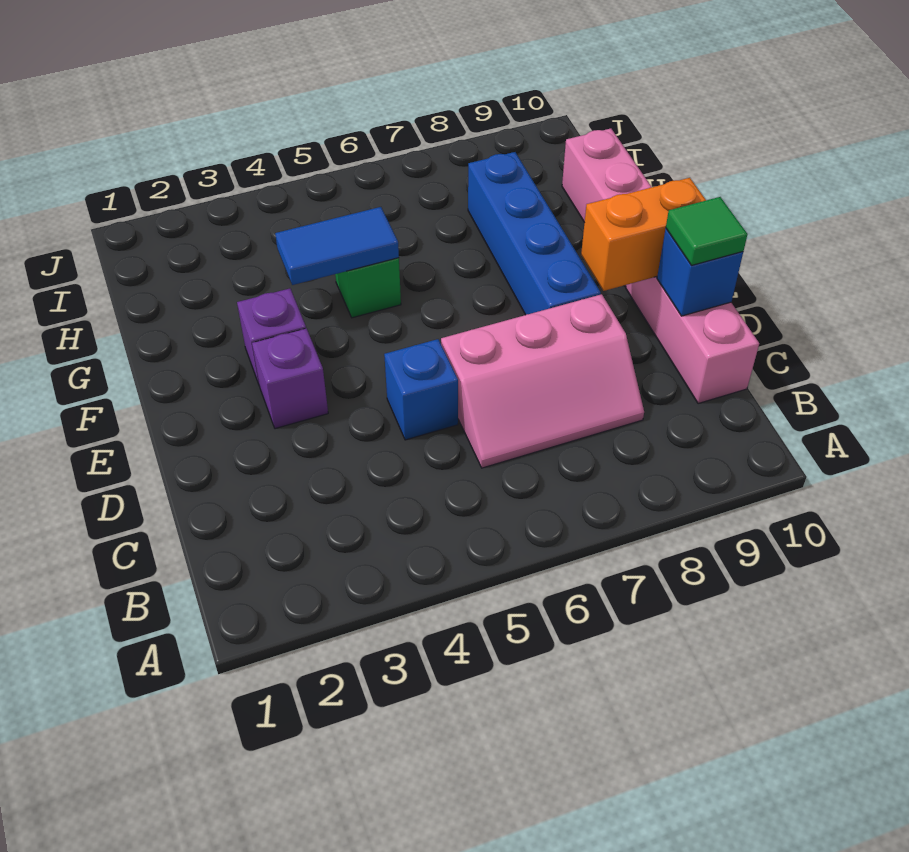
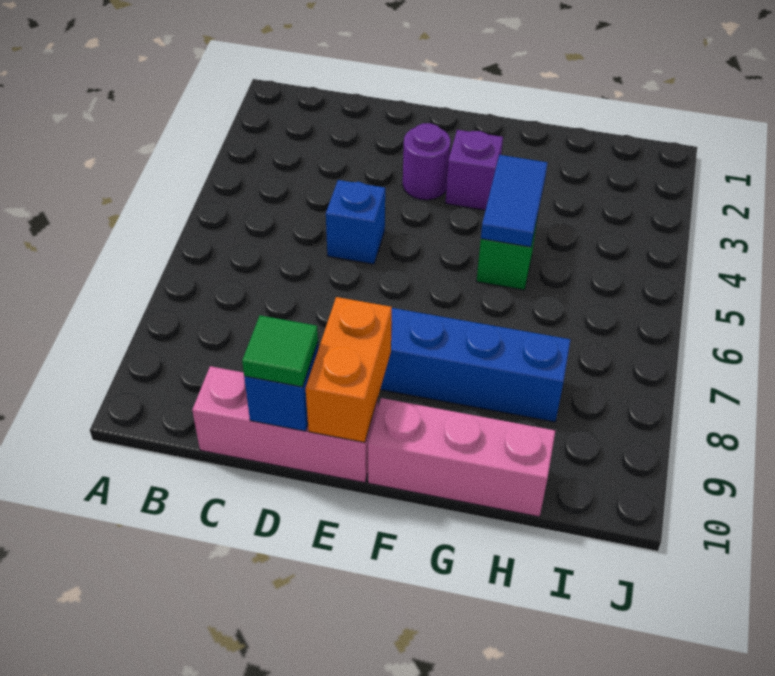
pink 2x3 slope [441,294,644,468] -> none
purple 1x1 brick [252,328,328,429] -> purple 1x1 round brick [403,123,451,200]

